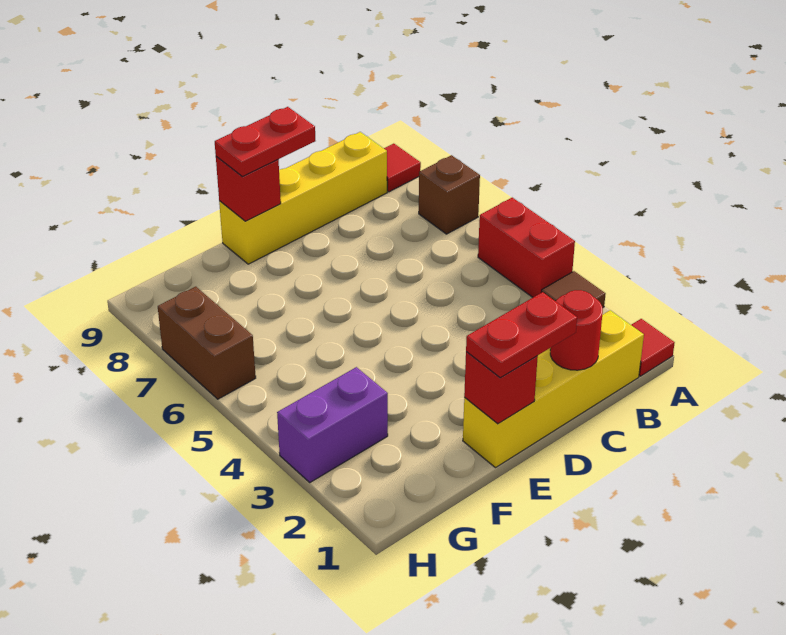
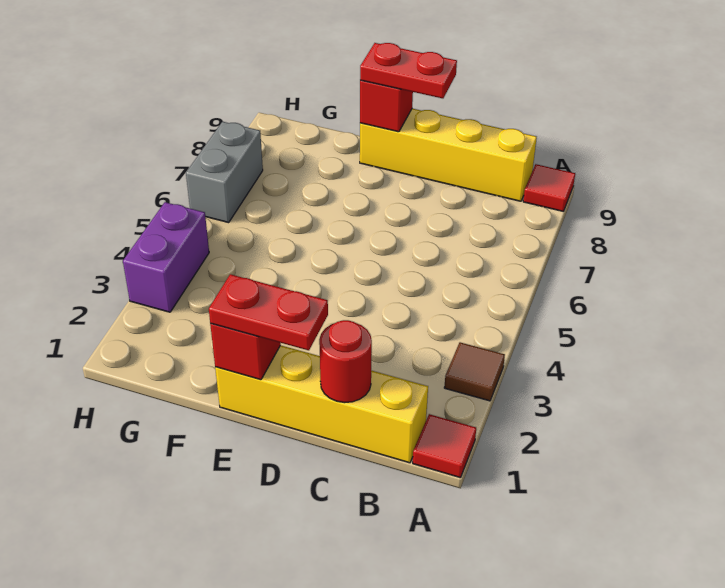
red 1x2 brick [478,198,575,297] -> none
brown 1x1 brick [419,155,480,234] -> none
purple 1x2 brick [277,367,388,482] -> purple 1x2 brick turned to [123,202,209,312]
brown 1x2 brick [158,287,256,399] -> grey 1x2 brick [186,122,263,223]

